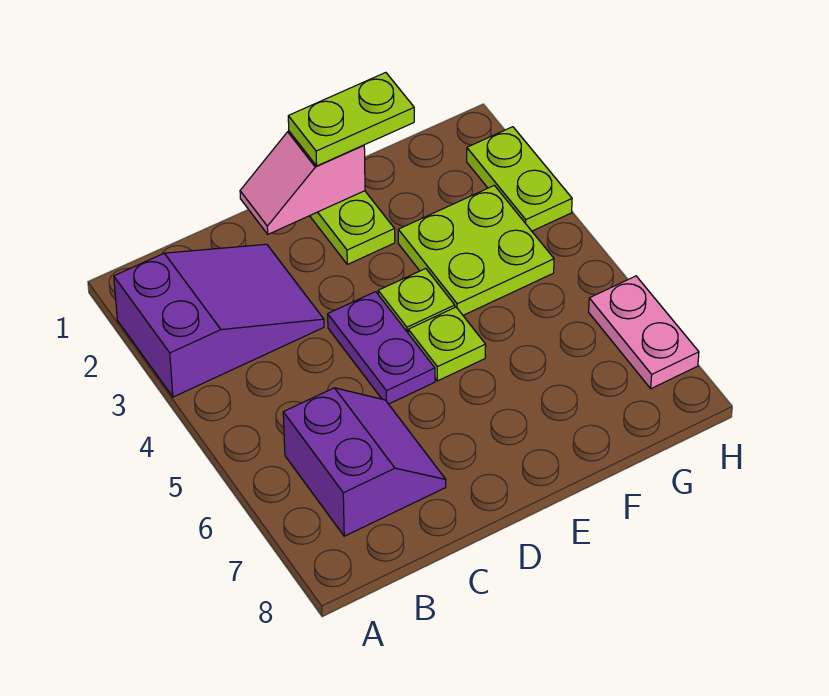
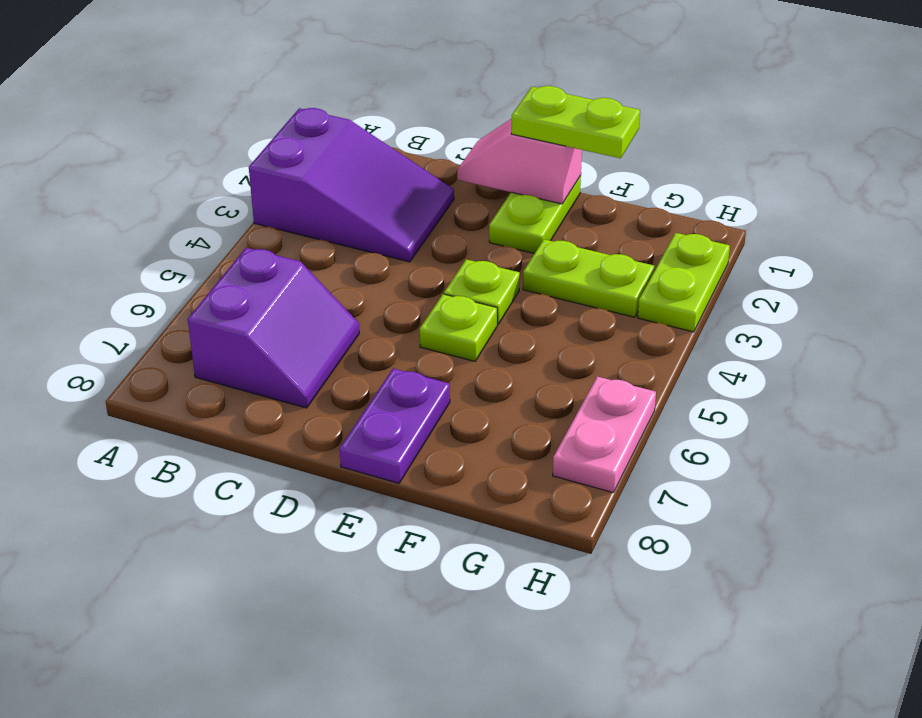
purple 1x2 plate [328,292,435,404] -> purple 1x2 plate moved to [340,368,450,483]
lime 2x2 plate [398,185,554,315] -> lime 1x2 plate [523,239,654,317]

